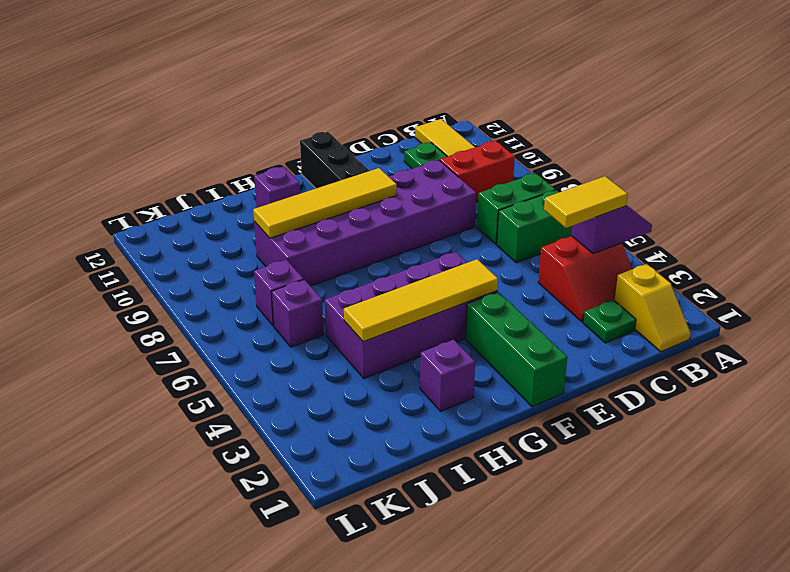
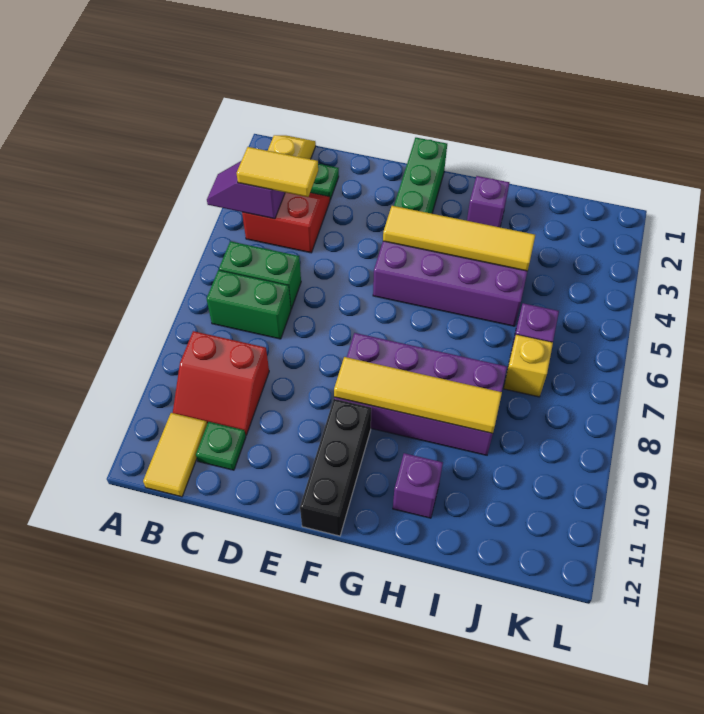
purple 2x6 brick [254,160,476,286] -> purple 2x4 brick [334,333,507,455]
purple 1x1 brick [254,260,304,326] -> yellow 1x1 brick [503,335,553,397]

